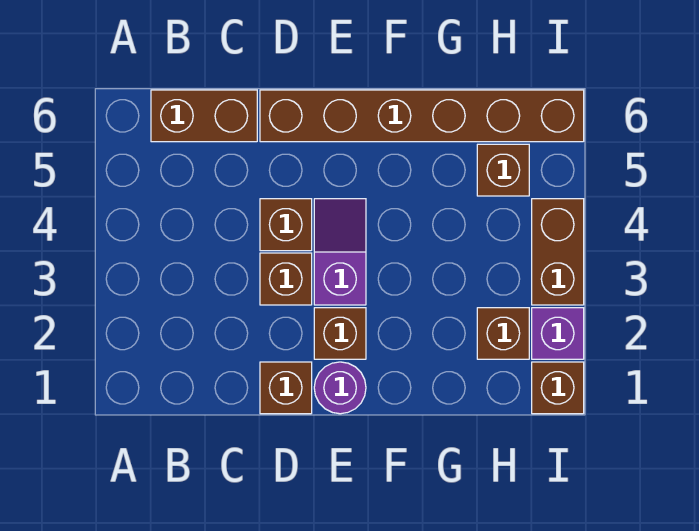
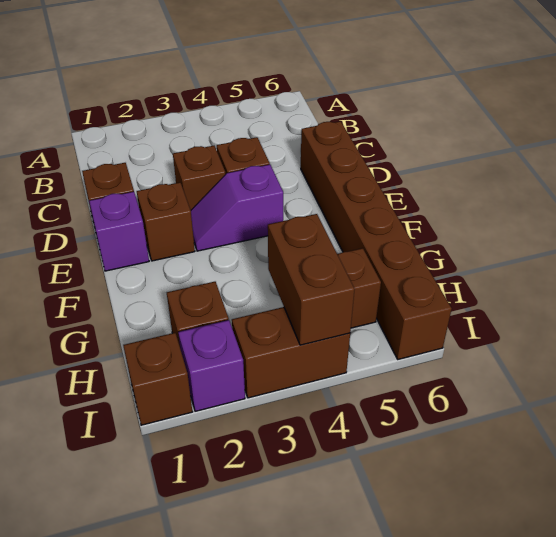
brown 1x2 brick [151,90,257,142] -> brown 1x2 brick moved to [268,214,355,345]
purple 1x1 round brick [314,362,366,414] -> purple 1x1 brick [89,192,149,271]
purple 1x2 slope [314,199,366,305] -> purple 1x2 slope turned to [191,165,283,251]

